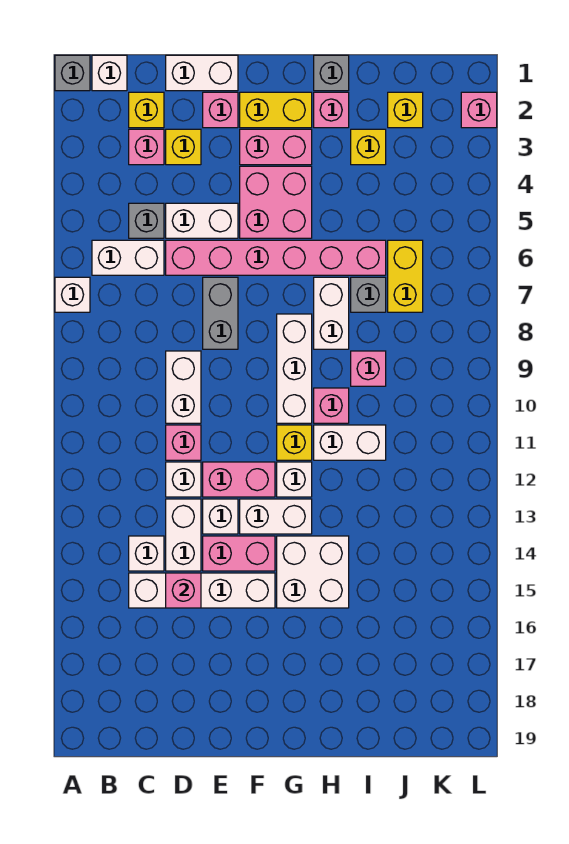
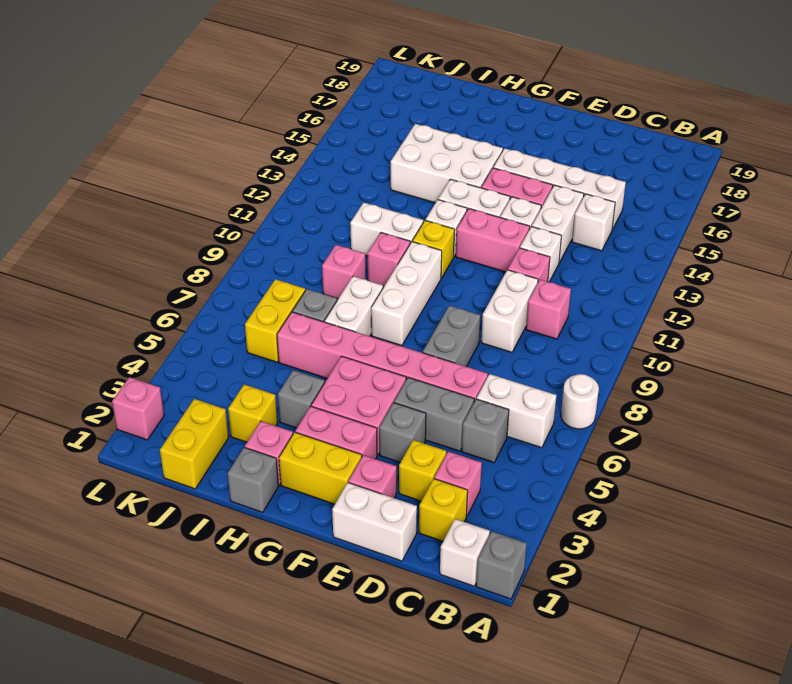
white 1x1 brick [55,277,90,312] -> white 1x1 round brick [561,374,599,429]
white 1x2 brick [166,203,238,238] -> grey 1x2 brick [394,378,474,451]
pink 1x1 brick [166,573,201,608] -> pink 1x1 brick moved to [526,280,571,339]
none -> grey 1x1 brick [379,403,426,463]
white 2x2 brick [277,536,349,608] -> white 2x3 brick [391,124,503,203]
none -> grey 1x1 brick [278,370,325,428]
yellow 1x1 brick [388,92,423,128] -> yellow 1x2 brick [160,399,229,489]

